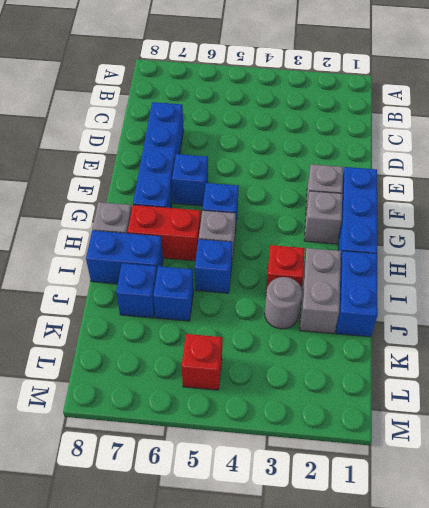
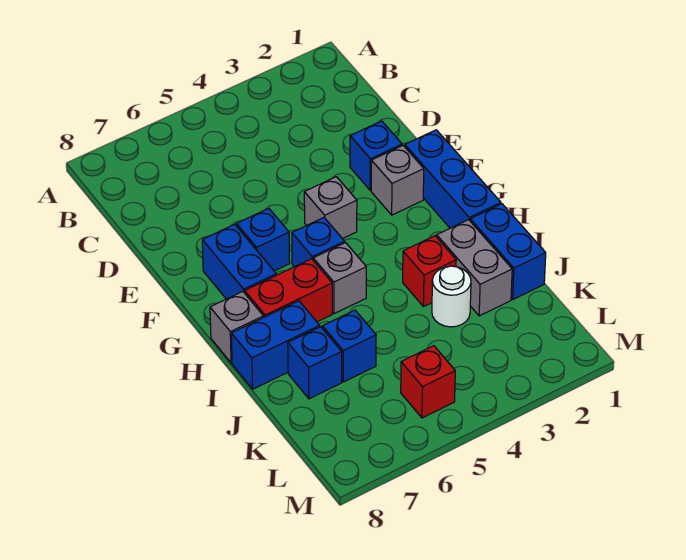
blue 1x4 brick [133,102,184,208] -> blue 1x2 brick [202,224,276,299]
grey 1x1 brick [304,191,342,244] -> grey 1x1 brick moved to [304,177,357,239]
blue 1x1 brick [195,239,233,293] -> blue 1x1 brick moved to [350,121,402,190]
grey 1x1 round brick [265,277,302,329] -> white 1x1 round brick [432,266,471,327]

